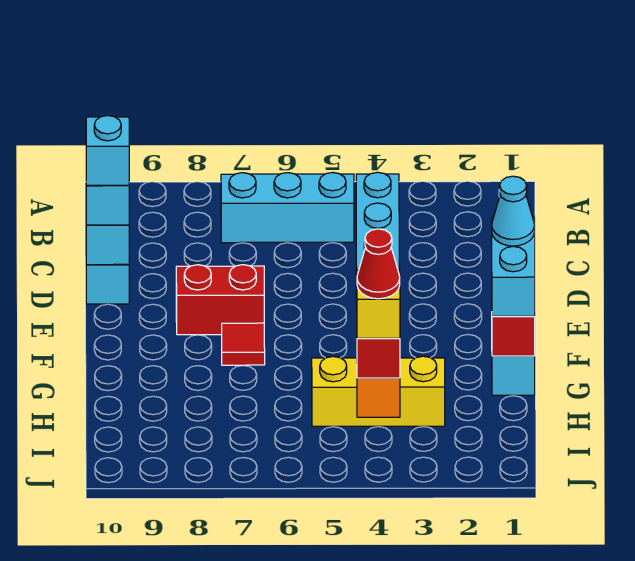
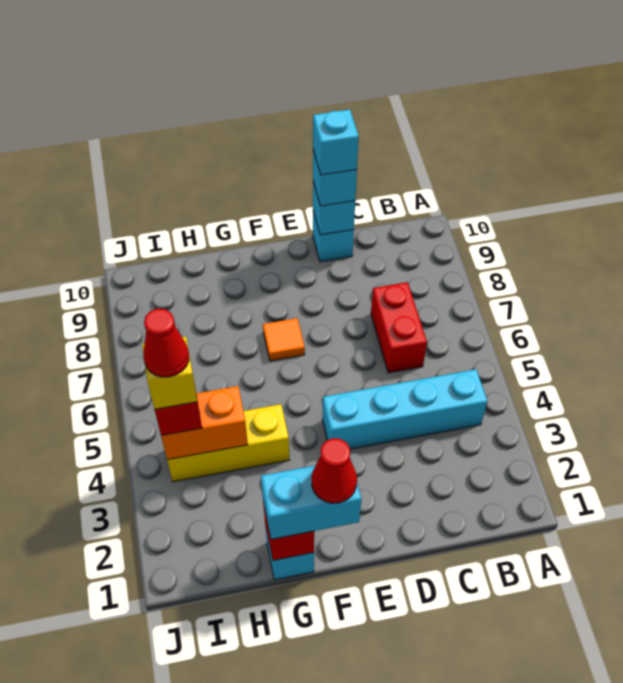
cyan 1x3 brick [221,172,354,243] -> none
red 1x2 brick [176,265,264,335] -> red 1x2 brick moved to [371,282,427,373]
cyan 1x1 cone [492,176,535,246] -> red 1x1 cone [312,438,357,503]
red 1x1 tile [222,323,265,365] -> orange 1x1 tile [263,318,305,361]
yellow 1x3 brick [312,356,445,426] -> yellow 1x3 brick turned to [167,404,290,482]

